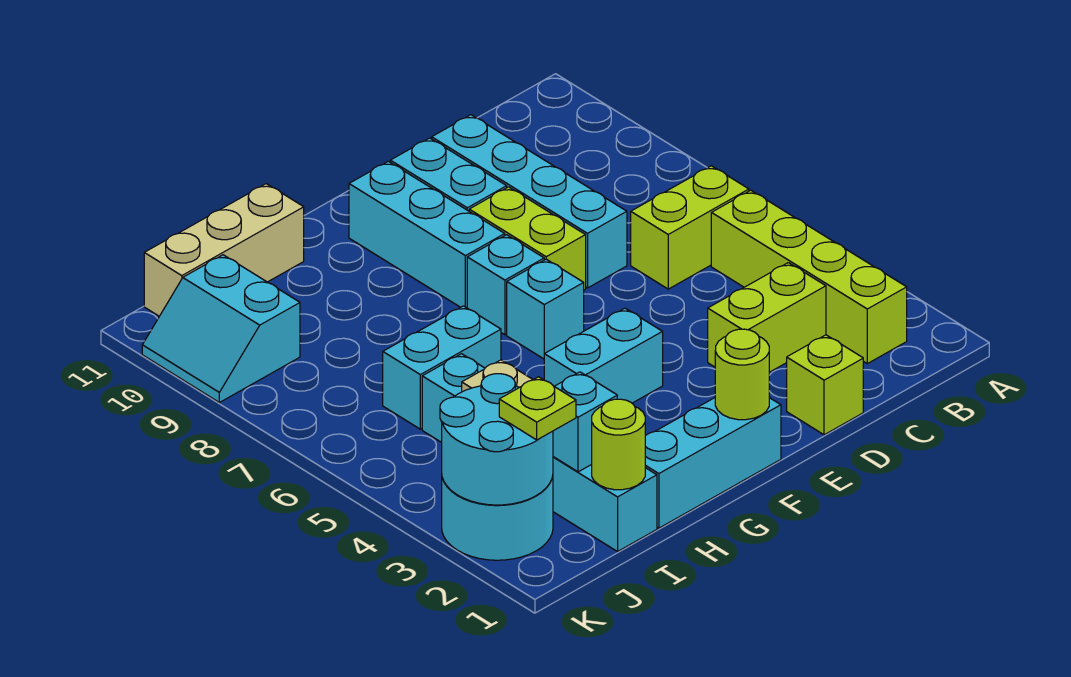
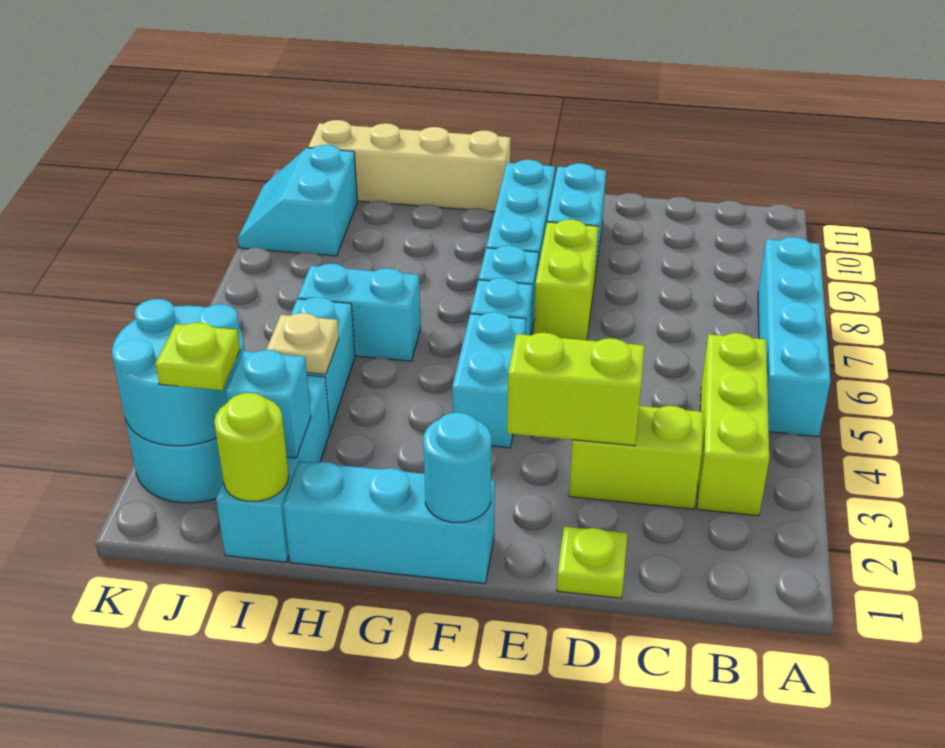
lime 1x4 brick [711,190,907,364] -> lime 1x3 brick [697,333,769,516]
lime 1x2 brick [631,166,749,289] -> lime 1x2 brick moved to [507,333,644,446]
lime 1x1 brick [787,335,863,435] -> lime 1x1 plate [557,527,627,598]
cyan 1x4 brick [432,115,627,288] -> cyan 1x4 brick moved to [758,237,831,437]
lime 1x1 round brick [715,329,769,420] -> cyan 1x1 round brick [424,412,491,523]
cyan 1x2 brick [544,308,663,403] -> cyan 1x2 brick turned to [452,312,526,448]
tan 1x3 brick [144,184,304,316] -> tan 1x4 brick [308,120,511,212]

